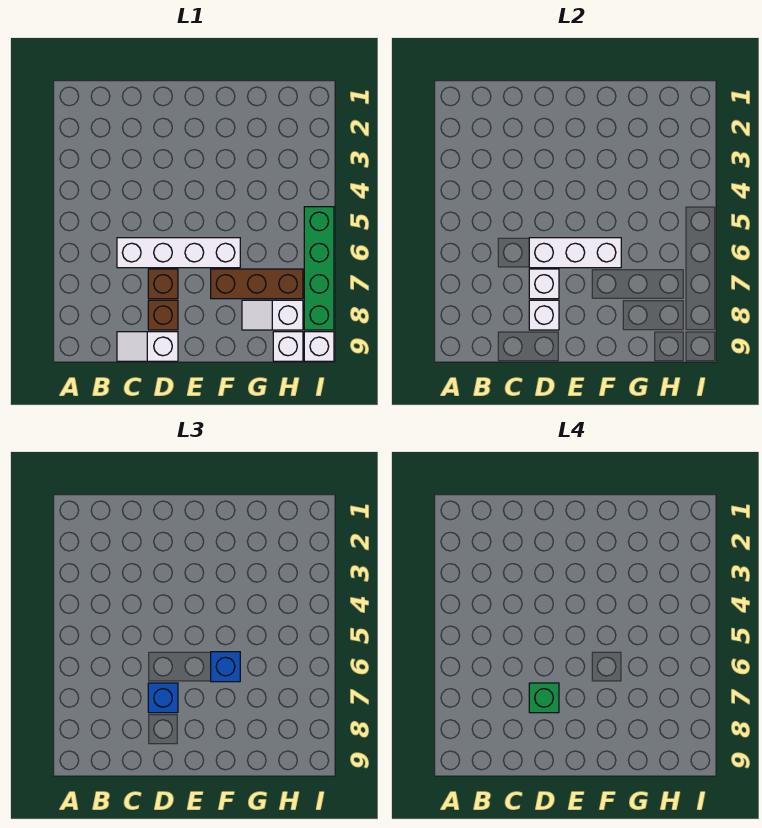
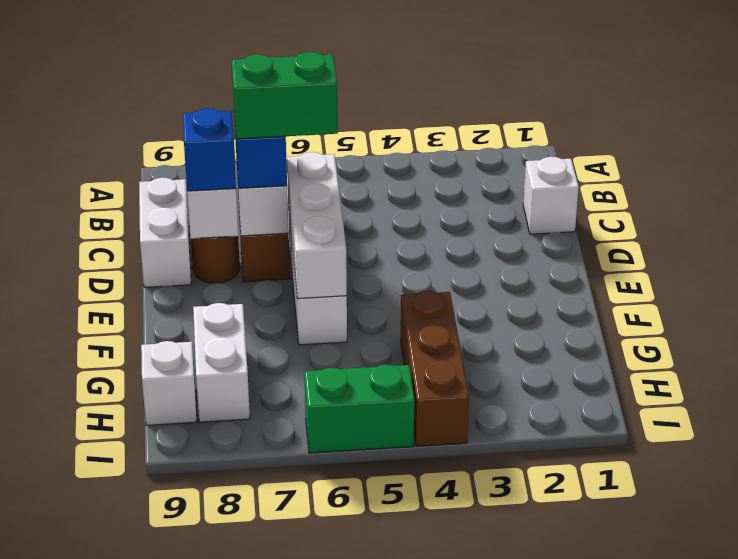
white 1x2 slope [117,332,178,361] -> white 1x2 brick [139,178,191,287]
green 1x1 brick [529,683,559,713] -> green 1x2 brick [232,52,338,139]
brown 1x1 brick [148,300,178,330] -> brown 1x1 round brick [191,236,240,283]
blue 1x1 brick [211,652,240,682] -> blue 1x1 brick moved to [183,108,236,191]
brown 1x3 brick [211,269,303,299] -> brown 1x3 brick moved to [401,291,469,446]
white 1x2 slope [242,300,303,330] -> white 1x2 brick [193,303,250,422]
green 1x4 brick [304,207,334,330] -> green 1x2 brick [304,364,415,453]
white 1x1 brick [304,332,334,361] -> white 1x1 brick moved to [523,157,579,234]

